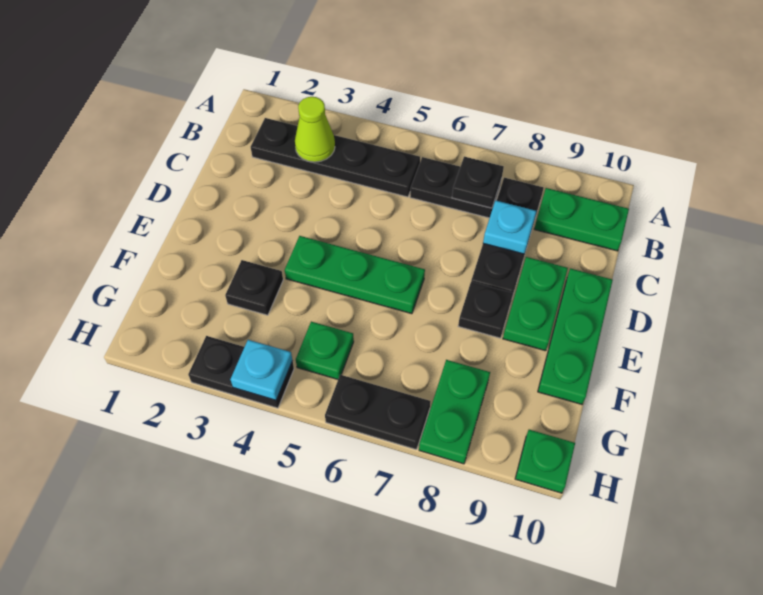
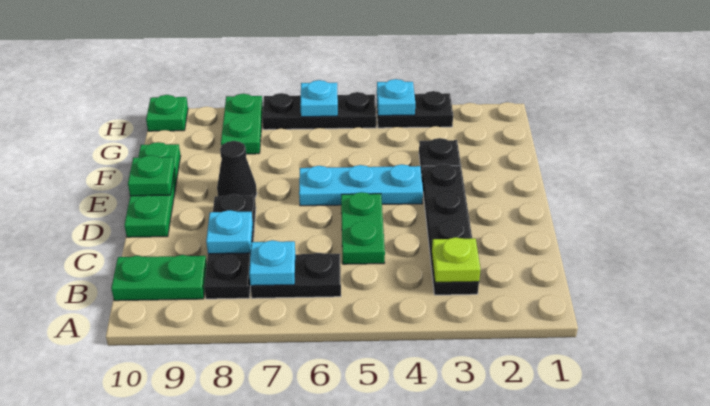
black 1x4 plate [251,118,420,197] -> black 1x4 plate turned to [422,164,479,295]
lime 1x1 cone [295,97,335,162] -> lime 1x1 plate [432,237,481,282]
black 1x1 plate [452,157,504,208] -> cyan 1x1 plate [249,240,295,286]
green 1x2 plate [503,257,568,351] -> green 1x2 plate moved to [341,192,385,264]
green 1x3 plate [285,236,425,314] -> cyan 1x3 plate [299,164,423,206]
black 1x1 plate [458,282,513,338] -> black 1x1 cone [217,141,257,198]
green 1x1 plate [296,322,354,379] -> green 1x1 plate moved to [128,155,175,196]
black 1x2 plate [325,375,430,450] -> black 1x3 plate [262,92,376,130]
none -> cyan 1x1 plate [300,80,338,117]

